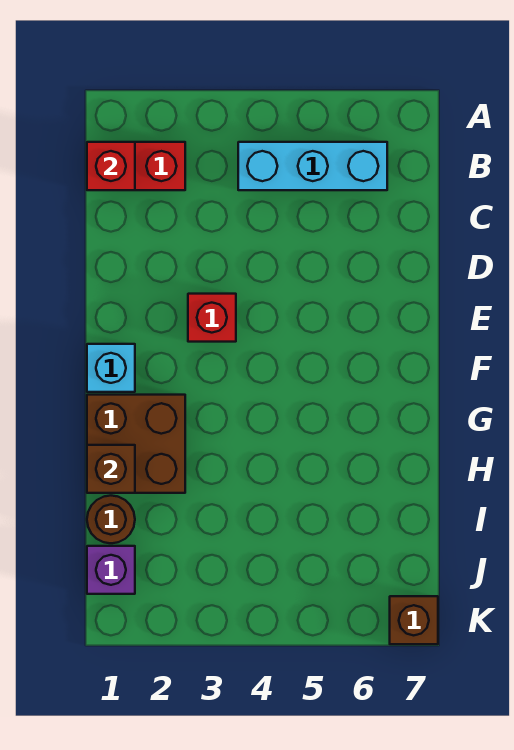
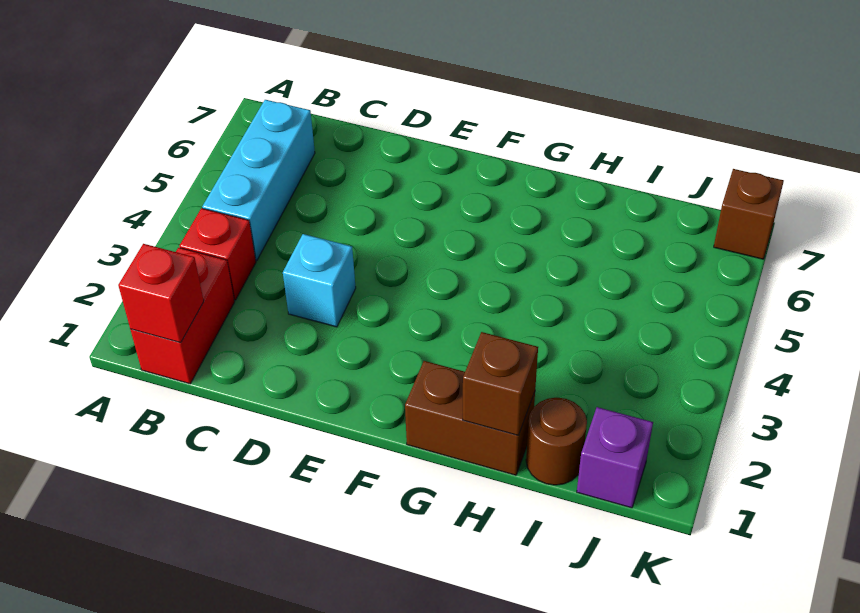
red 1x1 brick [188,294,236,342] -> red 1x1 brick moved to [180,208,256,300]
cyan 1x1 brick [87,344,135,392] -> cyan 1x1 brick moved to [283,234,356,327]
brown 2x2 brick [87,395,185,493] -> brown 1x2 brick [405,361,535,475]

